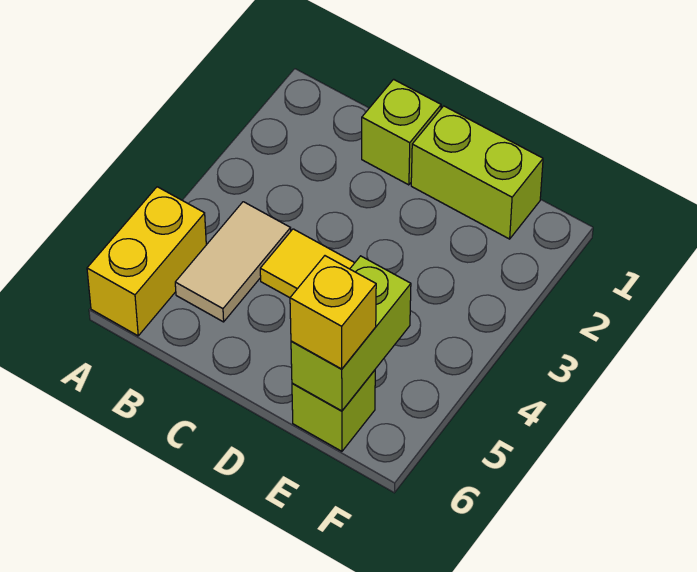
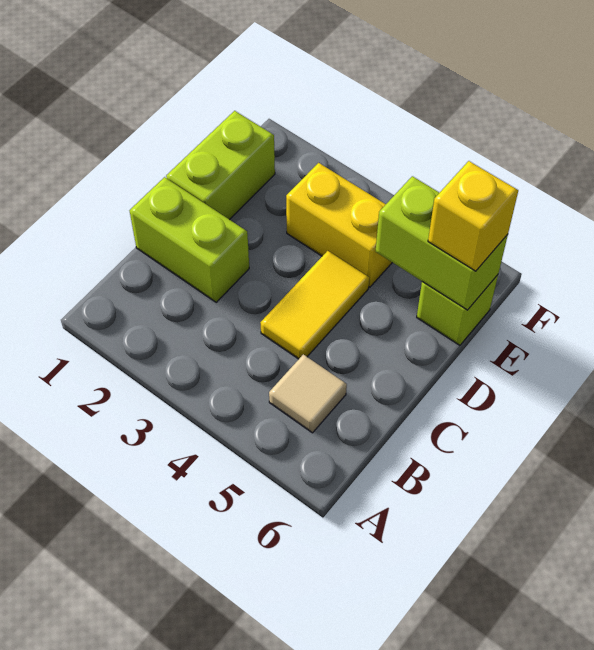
yellow 1x2 brick [87,187,206,336] -> yellow 1x2 brick moved to [286,163,392,287]
tan 1x2 tile [175,202,291,322] -> tan 1x1 tile [269,354,347,433]
lime 1x1 brick [362,79,441,185] -> lime 1x2 brick [130,177,249,302]

